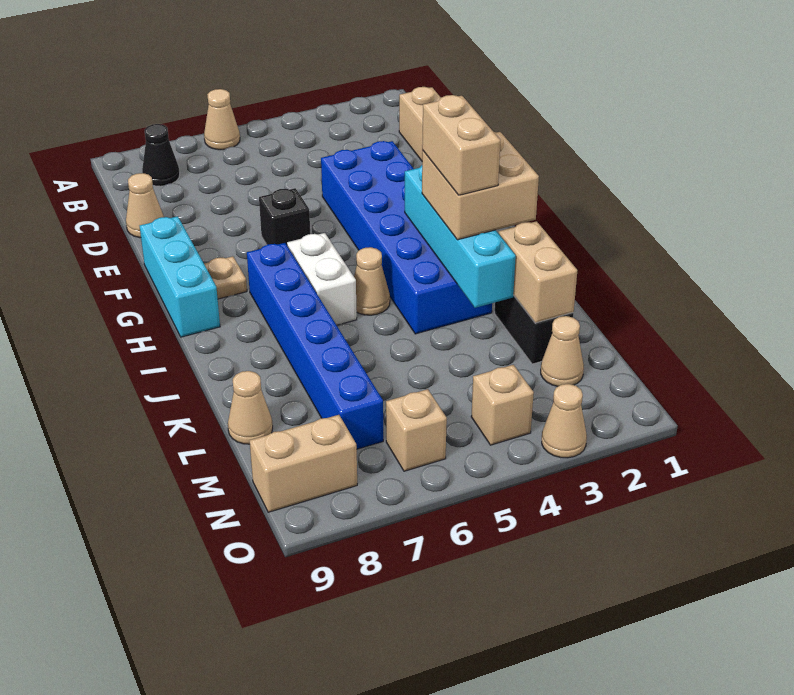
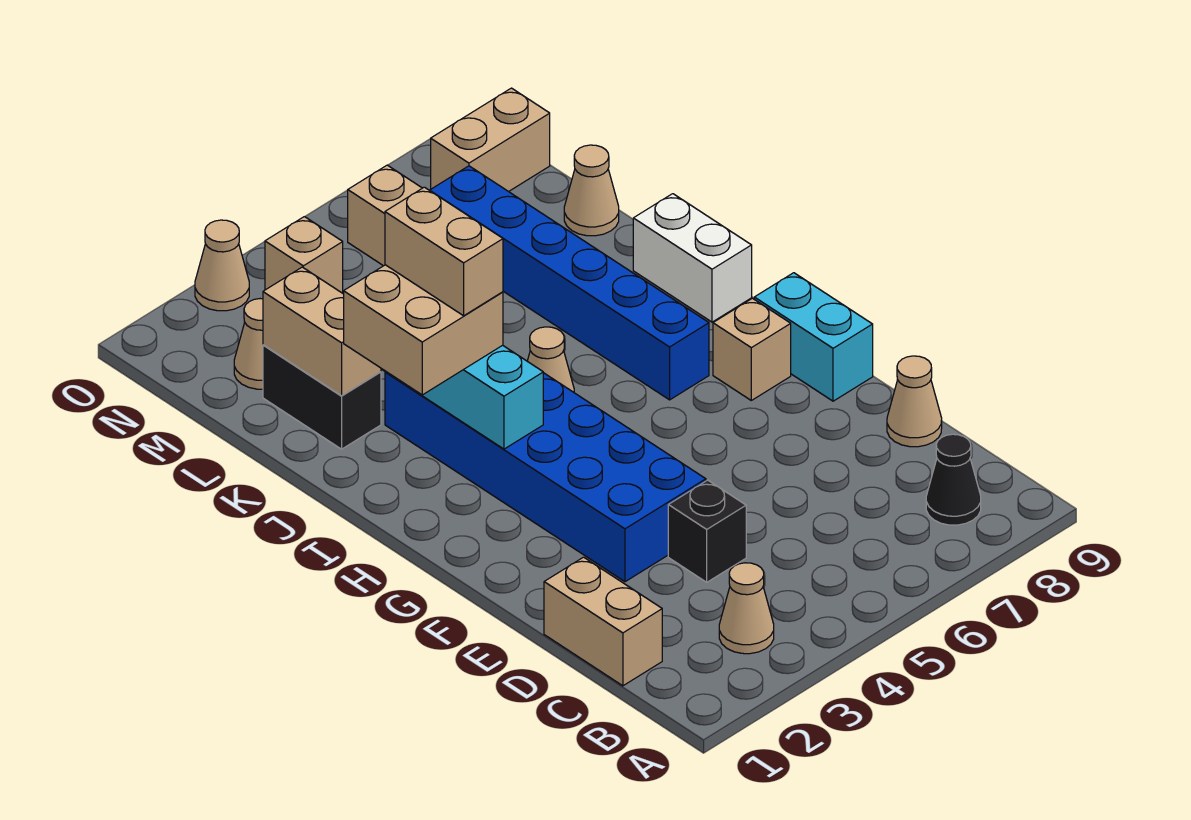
tan 1x1 cone [204,89,240,150] -> tan 1x1 cone moved to [719,563,774,654]
black 1x1 brick [259,188,310,245] -> black 1x1 brick moved to [668,480,746,582]
cyan 1x3 brick [140,216,220,337] -> cyan 1x2 brick [754,273,873,401]
tan 1x1 plate [204,256,247,299] -> tan 1x1 brick [713,298,791,400]
white 1x2 brick [287,233,357,325] -> white 1x2 brick moved to [633,194,752,322]

